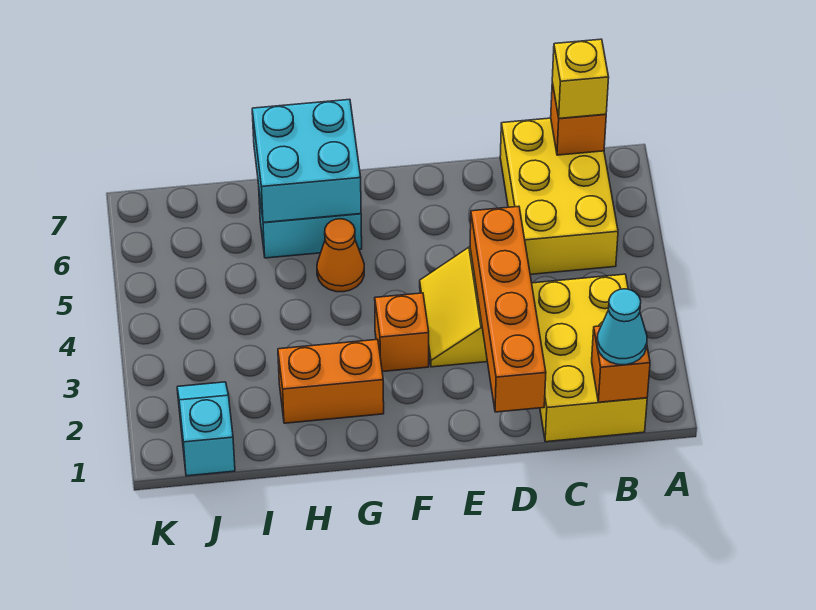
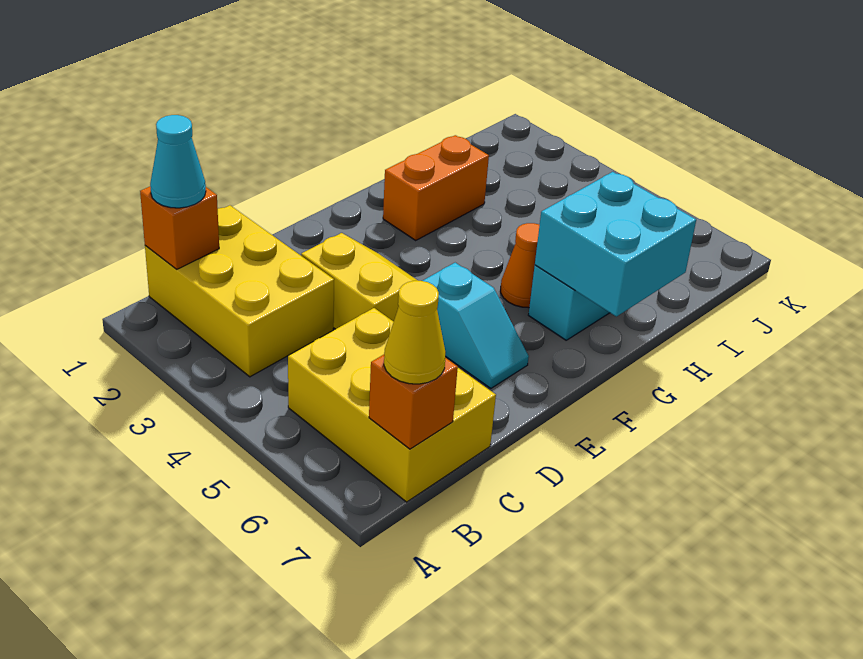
yellow 1x1 brick [552,39,609,118] -> yellow 1x1 cone [384,281,446,384]
orange 1x4 brick [470,206,546,412] -> none
orange 1x1 brick [375,293,429,372] -> none
cyan 1x2 slope [177,382,235,476] -> cyan 1x2 slope moved to [423,263,529,388]

